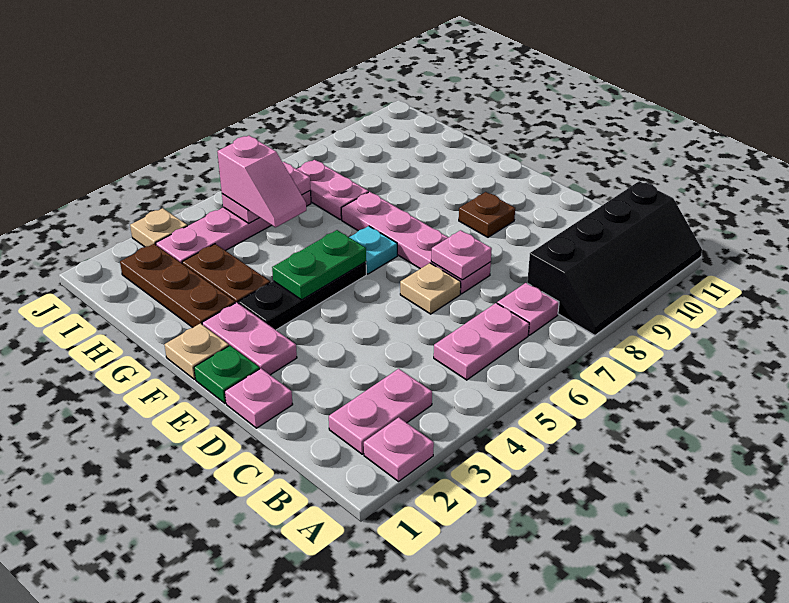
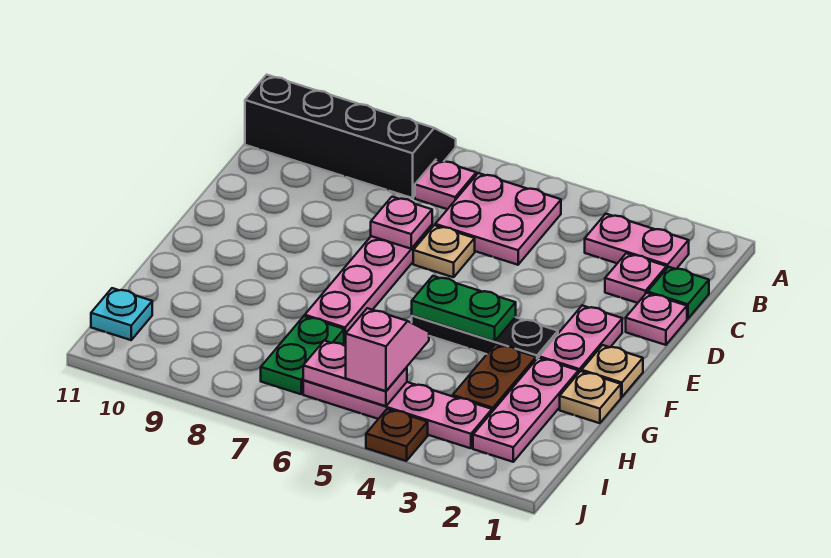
pink 1x1 plate [364,417,434,481] -> pink 1x1 plate moved to [605,253,666,303]
pink 1x2 plate [434,303,529,380] -> pink 2x2 plate [435,173,561,265]
green 1x1 plate [194,346,260,403] -> green 1x1 plate moved to [648,267,709,319]
brown 1x1 plate [459,192,515,237] -> brown 1x1 plate moved to [366,409,428,461]
cyan 1x1 plate [349,226,397,274] -> cyan 1x1 plate moved to [91,288,152,340]
brown 1x3 plate [120,244,235,327] -> pink 1x3 plate [473,358,578,462]
pink 1x2 plate [297,160,368,220] -> green 1x2 plate [261,316,344,394]
tan 1x1 plate [130,208,187,247] -> tan 1x1 plate moved to [560,371,621,423]

